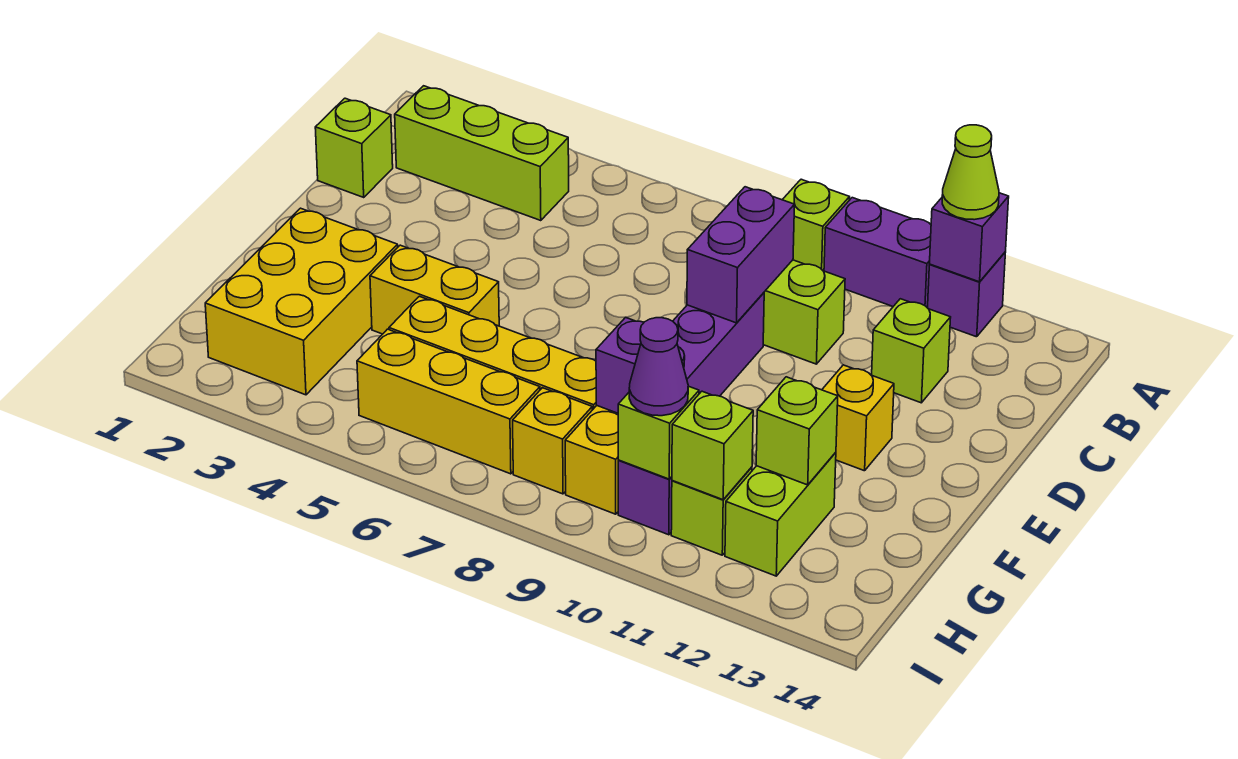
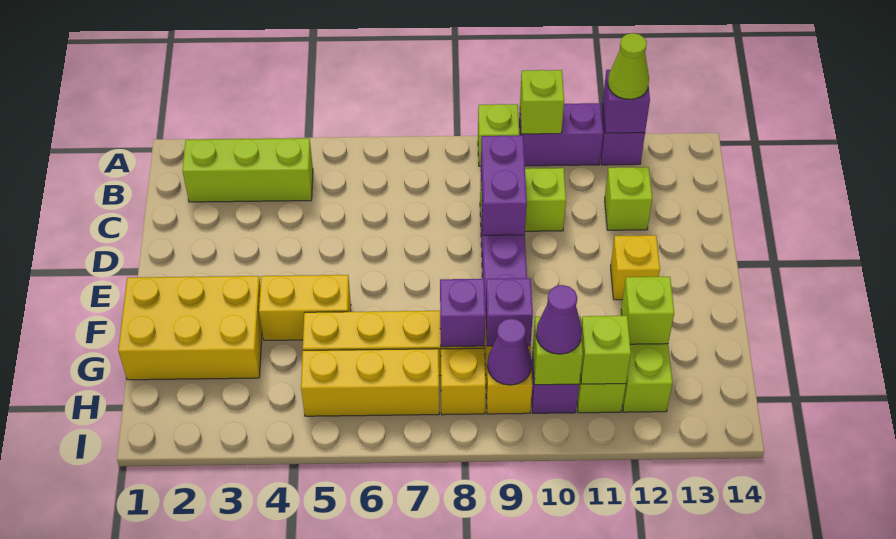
lime 1x1 brick [315,98,393,197] -> lime 1x1 brick moved to [520,70,564,134]
yellow 2x3 brick [205,208,398,395] -> yellow 2x3 brick turned to [118,276,262,380]
none -> purple 1x1 brick [440,279,486,347]
none -> purple 1x1 cone [487,319,532,385]

